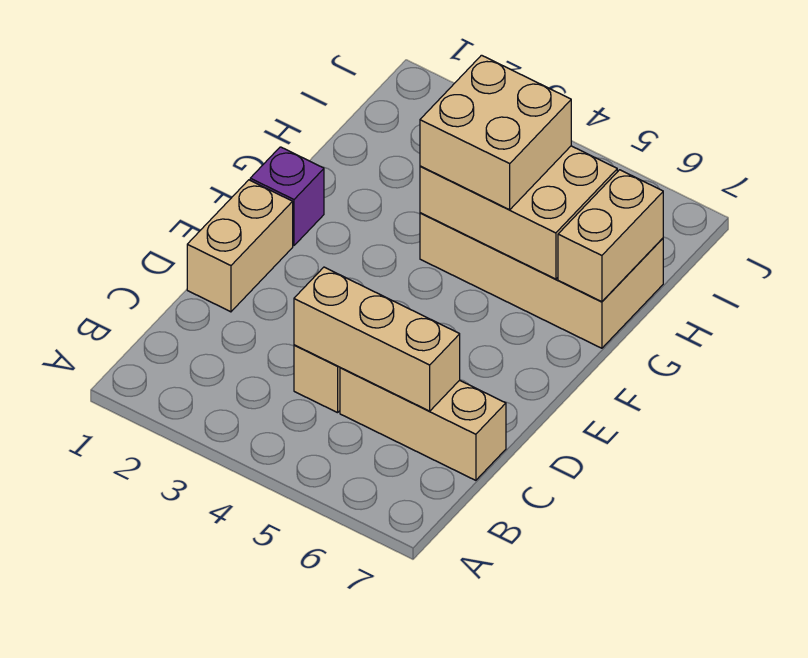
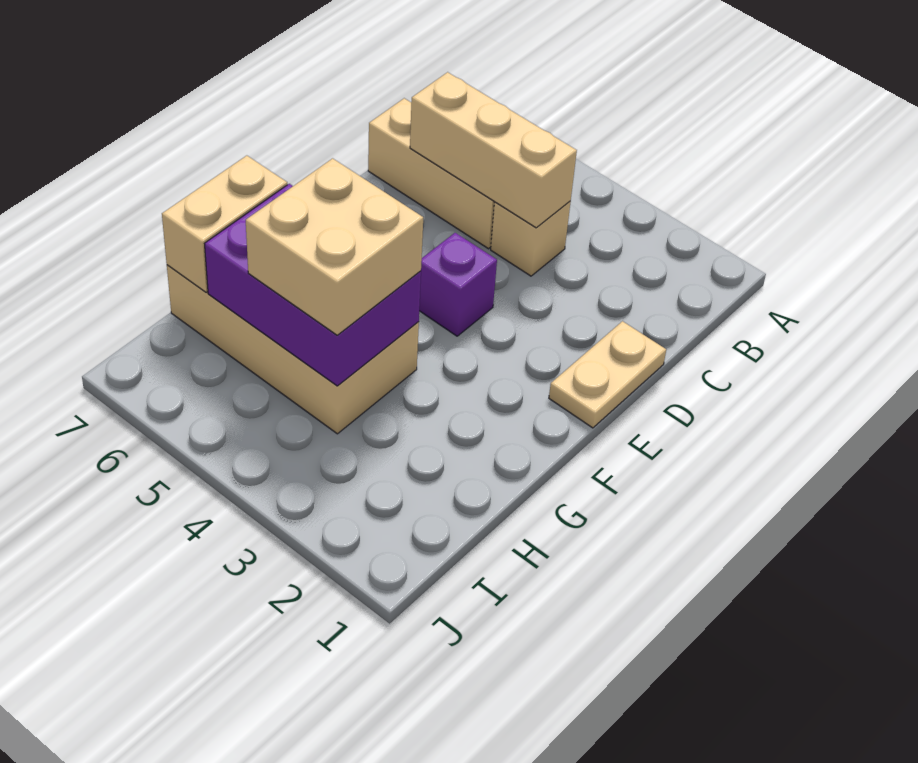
tan 1x2 brick [187,180,293,312] -> tan 1x2 plate [549,321,666,428]
purple 1x1 brick [250,147,324,246] -> purple 1x1 brick moved to [419,233,497,336]
tan 2x3 brick [420,146,617,279] -> purple 2x3 brick [205,184,421,386]

